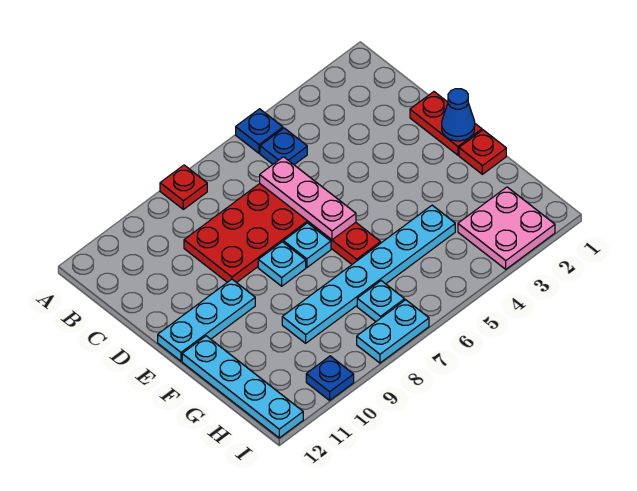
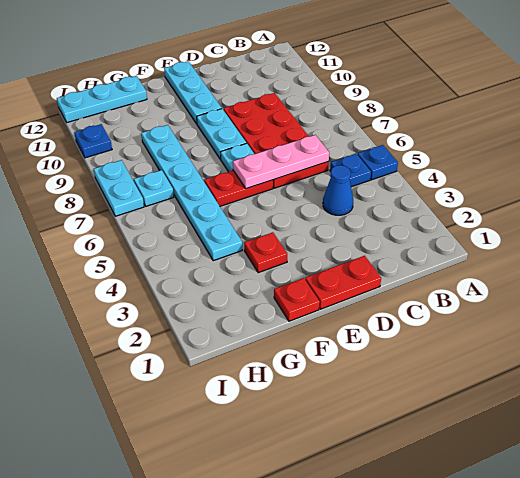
red 1x1 plate [160,165,207,209] -> red 1x1 plate moved to [244,232,287,273]
blue 1x1 cone [442,89,475,141] -> blue 1x1 cone moved to [323,165,353,215]
cyan 1x1 plate [258,242,306,286] -> cyan 1x2 plate [197,109,246,159]
cyan 1x4 plate [182,336,303,438] -> cyan 1x3 plate [57,76,147,122]
pink 2x2 plate [458,187,555,269] -> none

